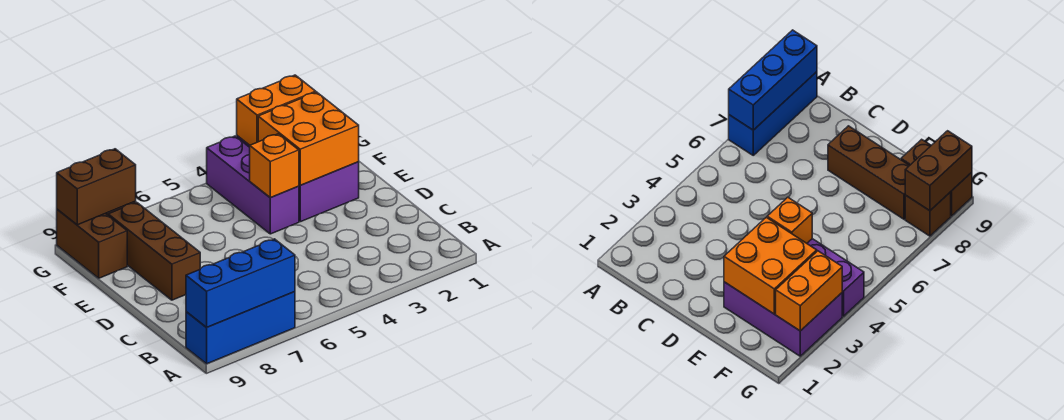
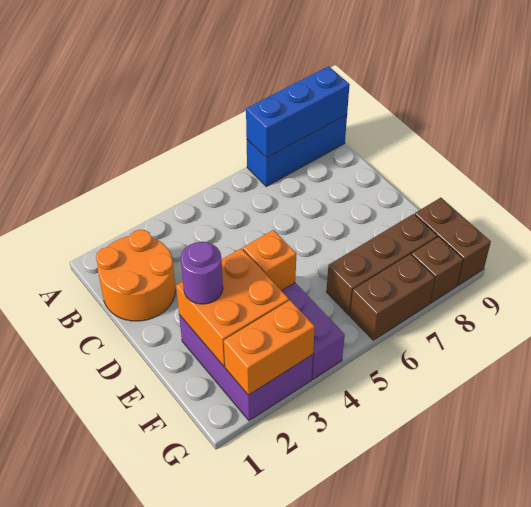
none -> orange 2x2 round brick [96,230,176,321]
brown 1x3 brick [108,202,200,300] -> brown 1x3 brick turned to [326,214,437,315]
none -> purple 1x1 round brick [181,242,223,304]
brown 1x2 brick [57,149,136,225] -> brown 1x2 brick moved to [350,254,435,340]

